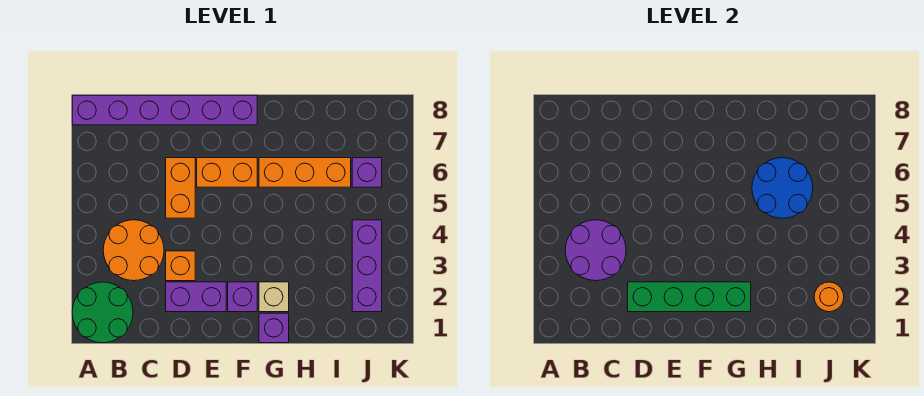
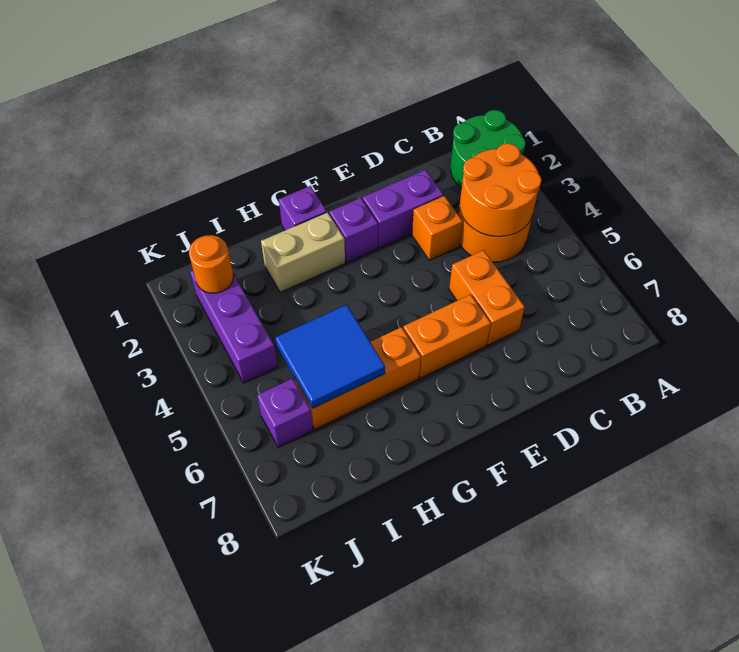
purple 1x6 brick [72,95,257,125] -> none
purple 2x2 round brick [565,220,626,281] -> orange 2x2 round brick [460,143,542,237]
green 1x4 brick [628,282,751,312] -> none
tan 1x1 brick [259,282,289,312] -> tan 1x2 brick [261,212,345,292]
blue 2x2 round brick [752,158,813,218] -> blue 2x2 tile [275,305,385,408]

